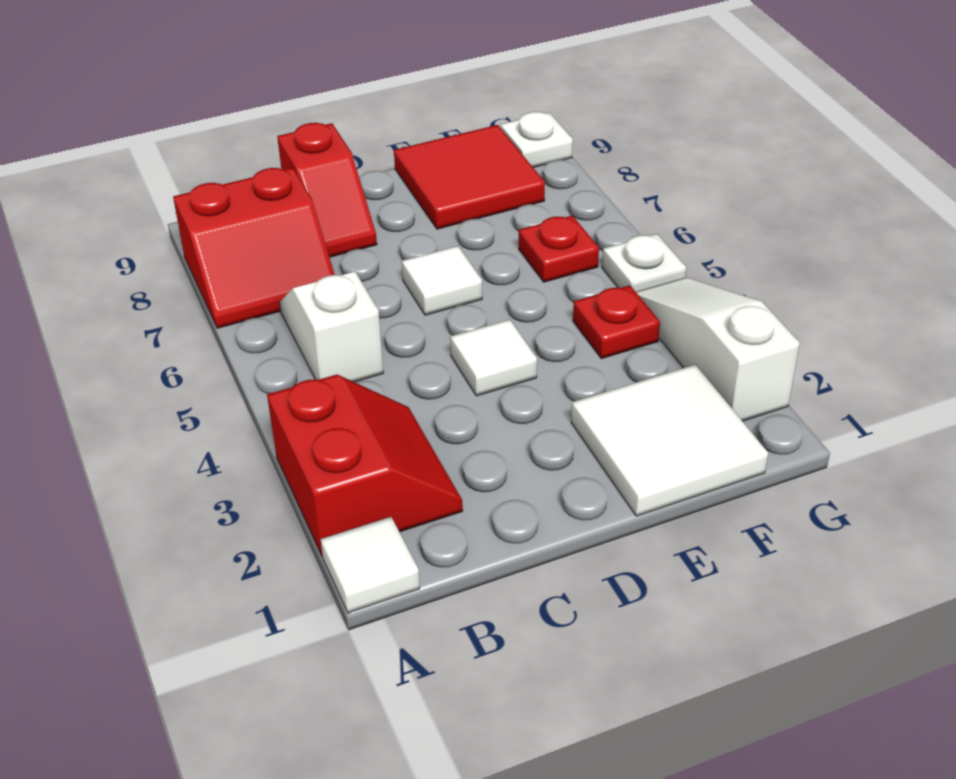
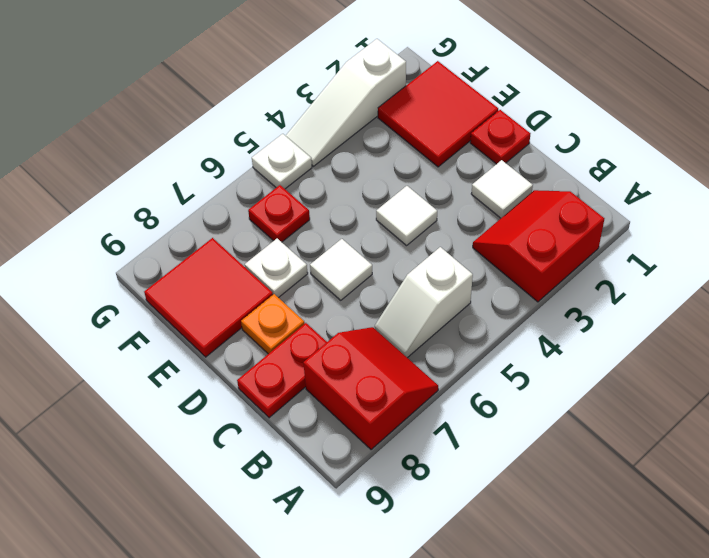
white 1x1 tile [321,517,420,613] -> white 1x1 tile moved to [471,160,533,218]
red 1x2 slope [277,123,377,257] -> red 1x2 plate [237,323,327,418]
none -> orange 1x1 plate [241,294,305,354]
white 2x2 tile [571,365,768,516] -> red 2x2 tile [378,61,498,167]
red 1x1 plate [573,285,660,359] -> red 1x1 plate moved to [470,110,530,164]
white 1x1 plate [500,112,573,168] -> white 1x1 plate moved to [245,238,308,298]

